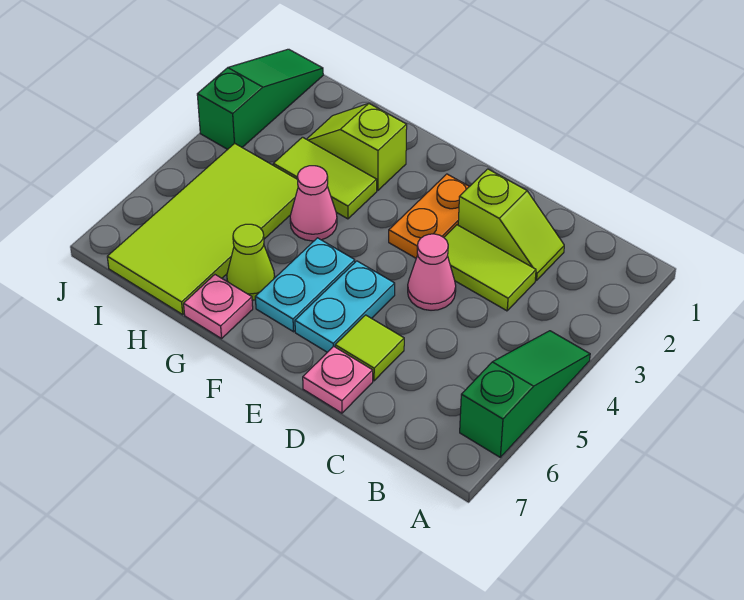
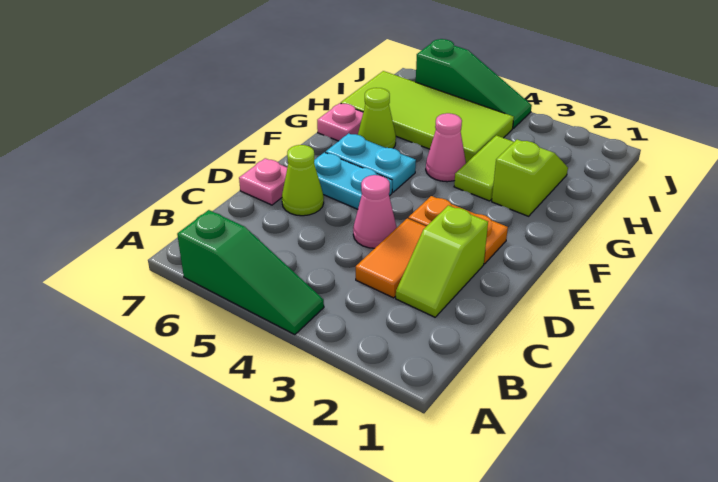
lime 1x2 tile [444,225,536,311] -> orange 1x2 tile [356,218,426,298]
lime 1x1 tile [335,315,404,381] -> lime 1x1 cone [282,145,324,216]
green 1x3 slope [197,49,323,149] -> green 1x3 slope moved to [416,39,532,128]

